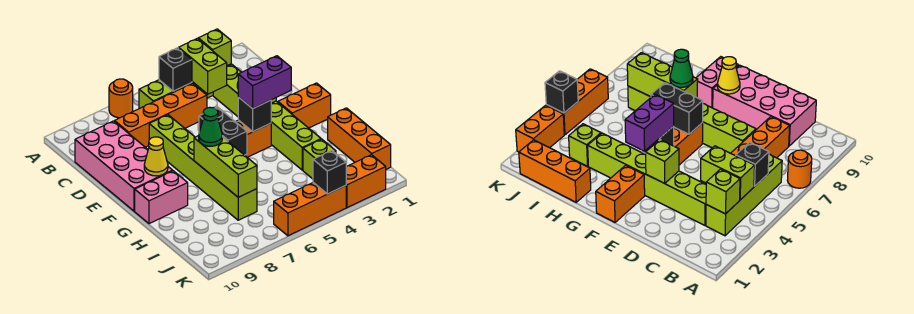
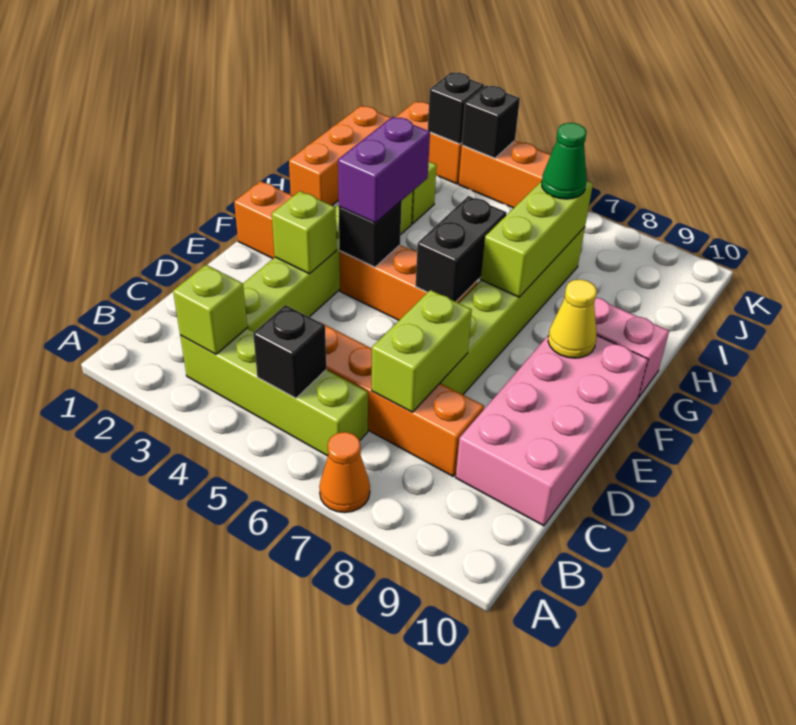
orange 1x1 round brick [109,79,133,118] -> orange 1x1 cone [319,432,370,513]
lime 1x2 brick [179,38,227,94] -> lime 1x2 brick moved to [372,290,472,412]
purple 1x2 brick [238,56,291,109] -> purple 1x2 brick turned to [338,117,430,223]
green 1x1 cone [199,107,222,146] -> green 1x1 cone moved to [542,123,587,199]
none -> black 1x1 brick [428,72,484,144]

